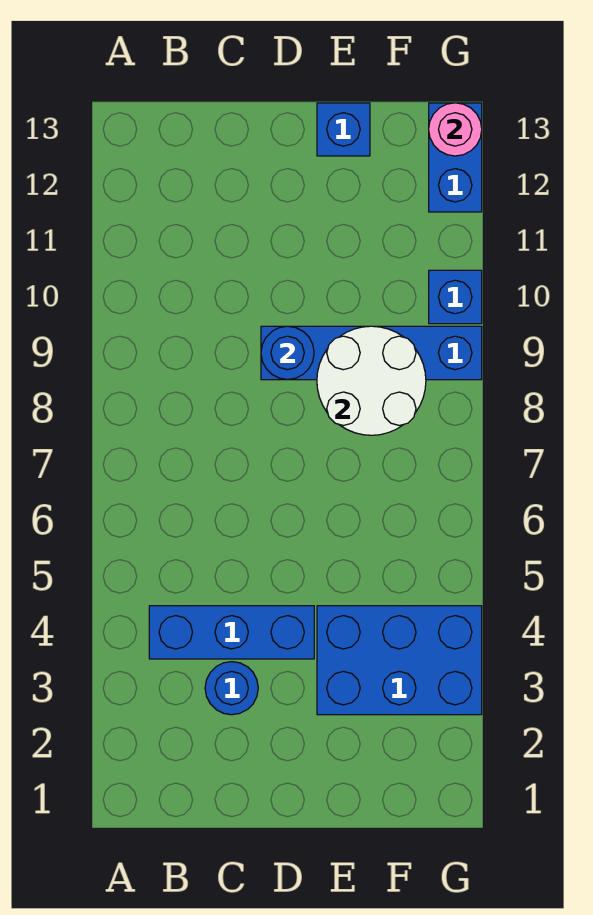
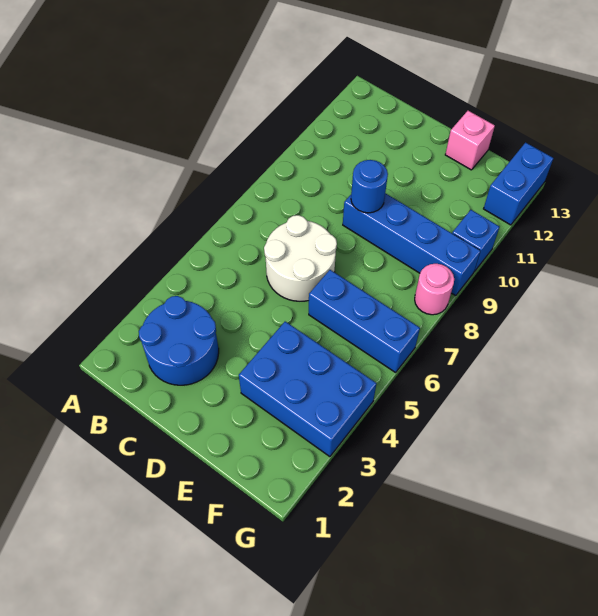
blue 1x3 brick [149,606,314,659] -> blue 1x3 brick moved to [309,270,420,372]
blue 1x1 round brick [205,662,258,715] -> blue 2x2 round brick [139,296,219,385]
white 2x2 round brick [317,326,426,435] -> white 2x2 round brick moved to [264,215,337,301]
blue 1x1 brick [317,103,370,156] -> pink 1x1 brick [445,111,495,170]
pink 1x1 round brick [429,103,482,156] -> pink 1x1 round brick moved to [415,264,454,315]

